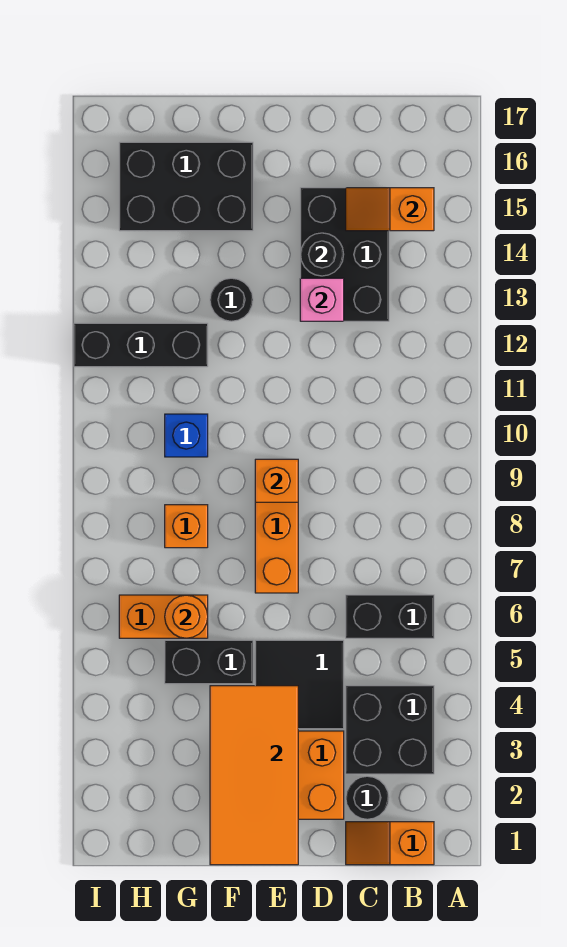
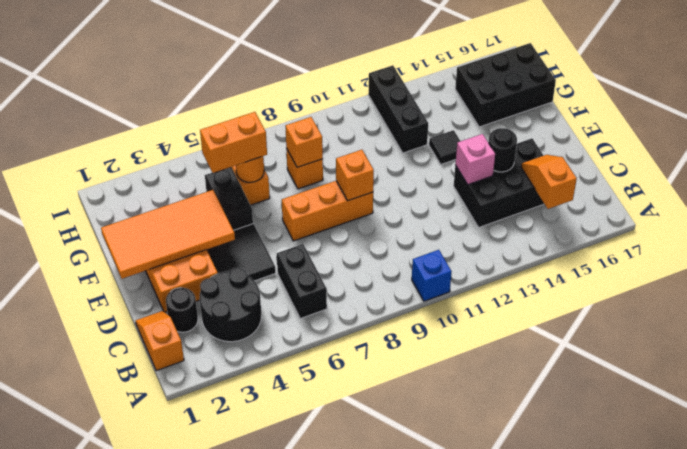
black 2x2 brick [346,686,434,774] -> black 2x2 round brick [200,268,261,342]
black 1x1 round brick [210,278,253,321] -> black 1x1 tile [429,130,460,164]
black 2x3 brick [119,142,253,231] -> black 2x3 brick turned to [455,43,556,127]
none -> orange 1x2 brick [200,112,267,173]
none -> orange 1x1 brick [285,117,323,167]
blue 1x1 brick [165,414,208,457] -> blue 1x1 brick moved to [412,250,452,301]

